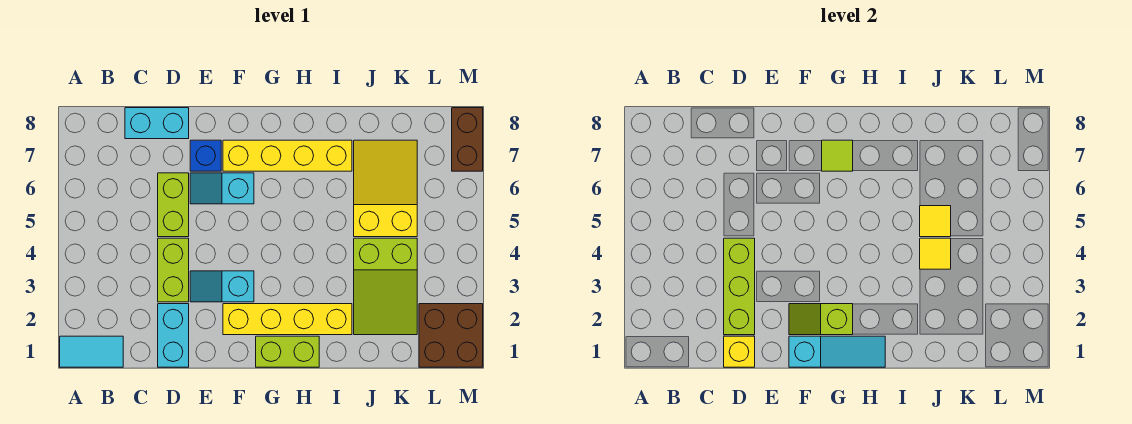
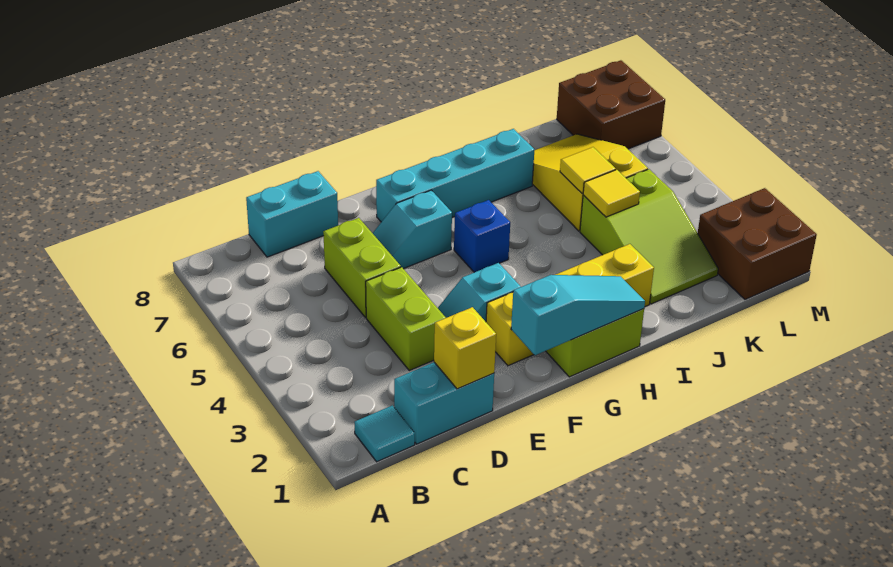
cyan 1x2 tile [60,336,123,367] -> cyan 1x1 tile [355,405,415,462]
cyan 1x2 brick [158,304,189,367] -> cyan 1x2 brick turned to [394,362,494,444]
lime 1x3 brick [724,238,755,335] -> none
blue 1x1 brick [190,140,221,171] -> blue 1x1 brick moved to [454,200,510,272]
lime 1x2 slope [789,304,853,335] -> none
yellow 1x4 brick [223,140,352,171] -> cyan 1x4 brick [376,129,534,222]
lime 1x1 tile [822,140,853,171] -> none
brown 1x2 brick [452,108,483,171] -> brown 2x2 brick [557,60,665,149]

